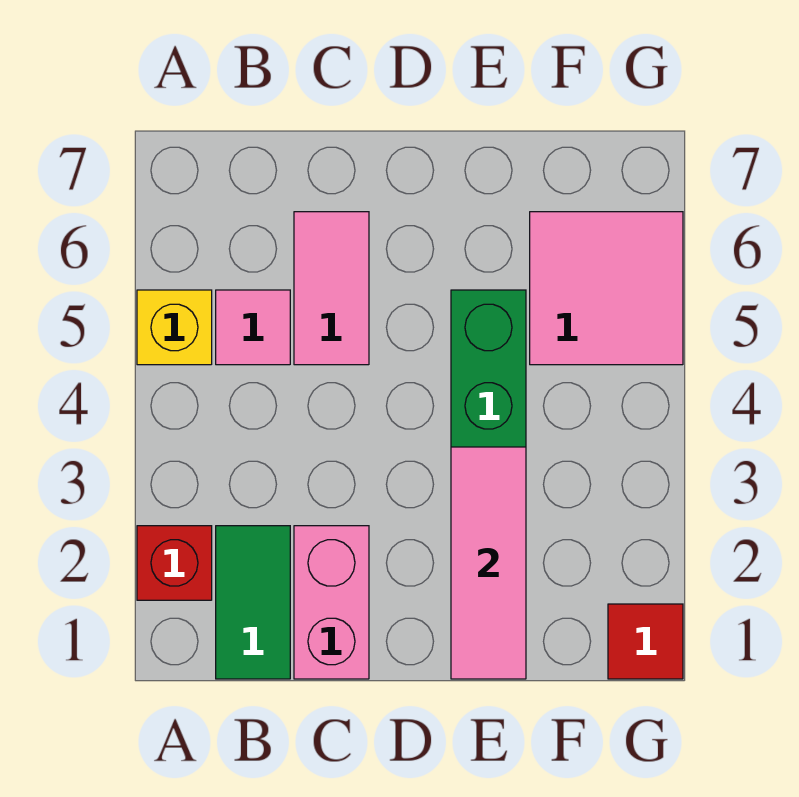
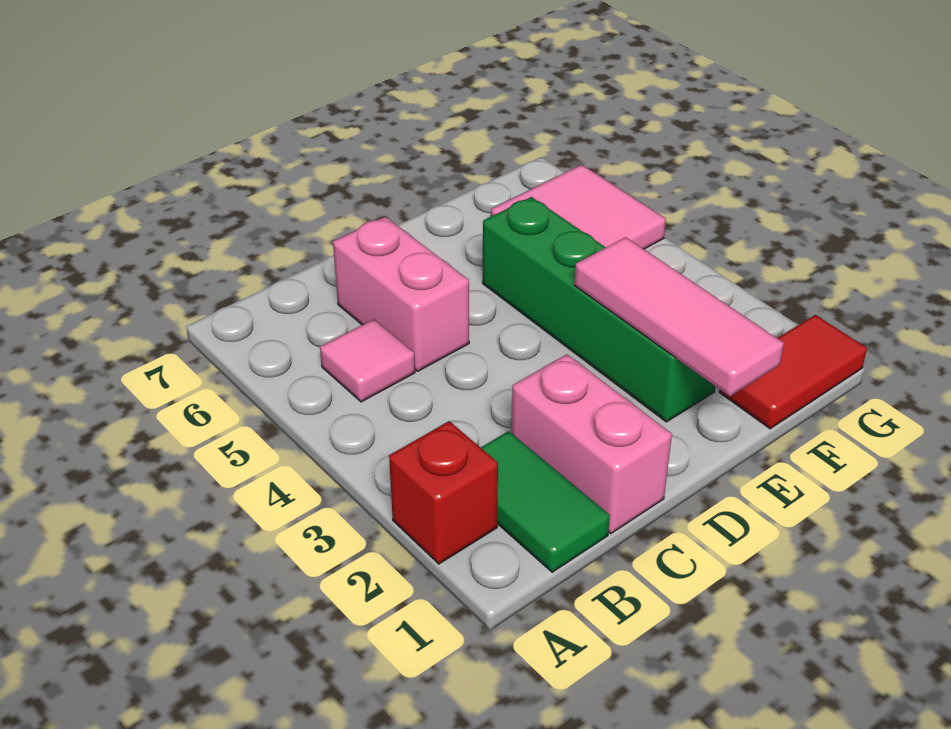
yellow 1x1 brick [137,290,212,365] -> none
pink 1x2 tile [294,212,369,365] -> pink 1x2 brick [333,217,469,371]
red 1x1 tile [608,604,683,679] -> red 1x2 tile [719,315,867,429]

